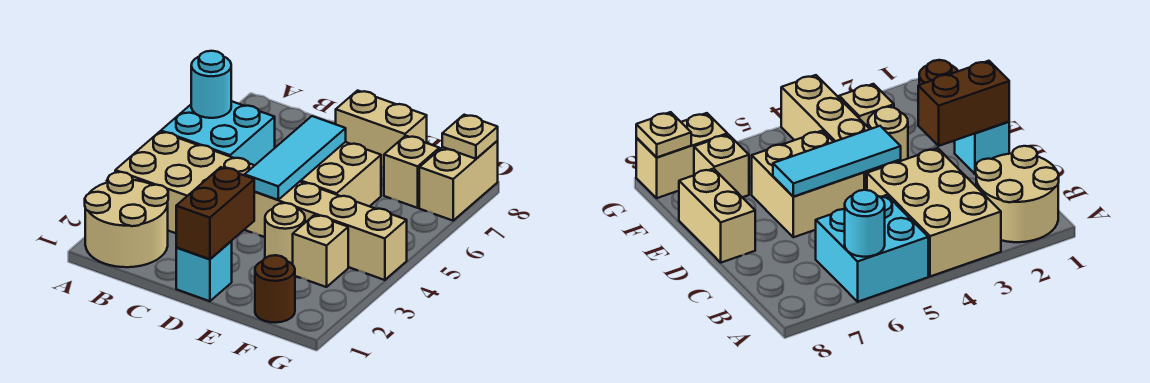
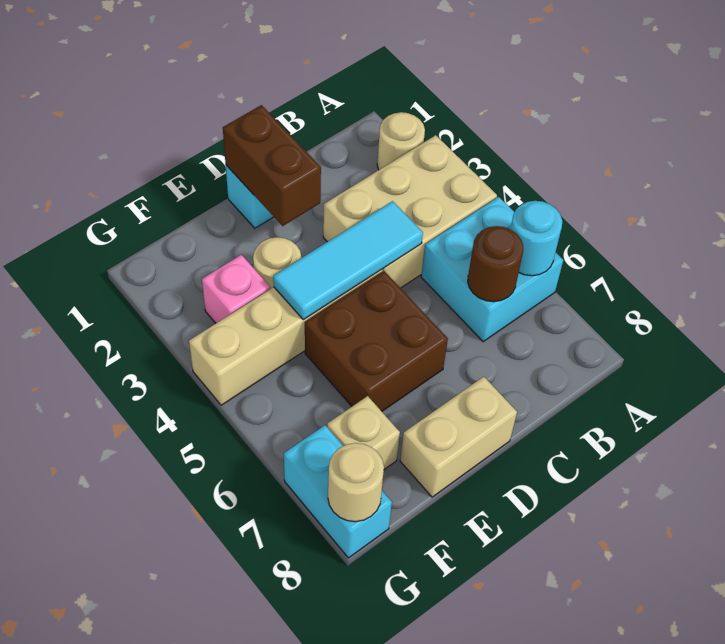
tan 2x2 round brick [85,172,168,267] -> tan 1x1 round brick [377,112,425,170]
cyan 1x3 tile [245,116,346,200] -> cyan 1x3 tile turned to [273,201,423,320]
tan 2x2 brick [300,142,381,206] -> brown 2x2 brick [305,271,448,411]
brown 1x1 round brick [255,255,295,323] -> brown 1x1 round brick moved to [468,226,523,302]
tan 1x1 brick [293,215,348,287] -> pink 1x1 brick [202,255,270,323]
tan 1x2 brick [419,141,498,221] -> cyan 1x2 brick [284,425,392,558]
tan 1x1 plate [442,115,498,159] -> tan 1x1 round brick [328,443,384,522]

